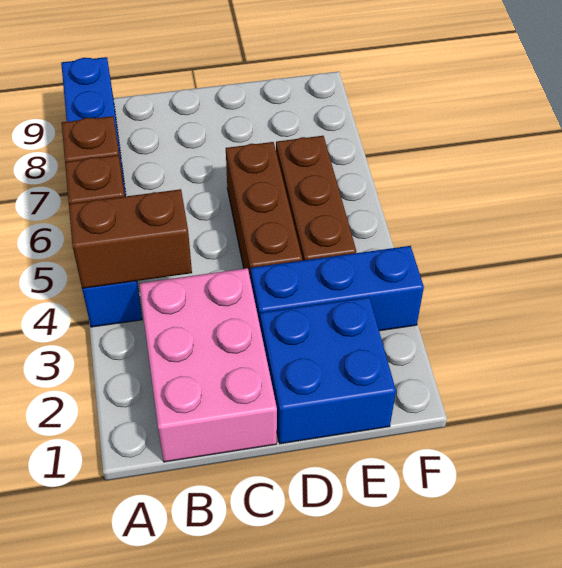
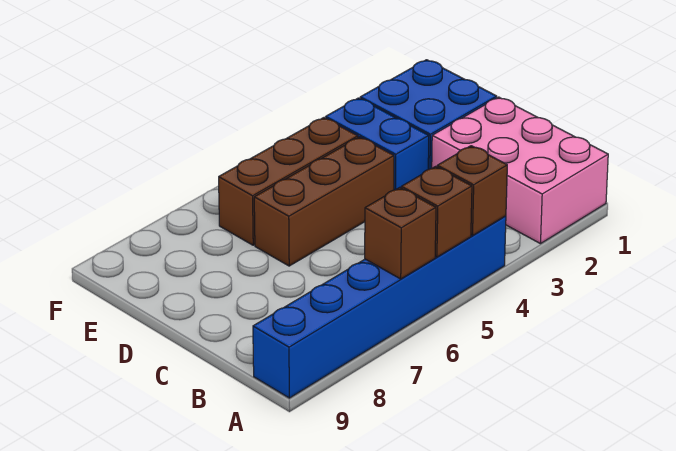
brown 1x2 brick [69,189,192,288] -> brown 1x1 brick [437,146,507,236]
pink 2x3 brick [139,268,277,462] -> pink 2x3 brick turned to [432,97,608,244]
blue 1x3 brick [251,246,424,331] -> blue 1x2 brick [326,98,429,190]

